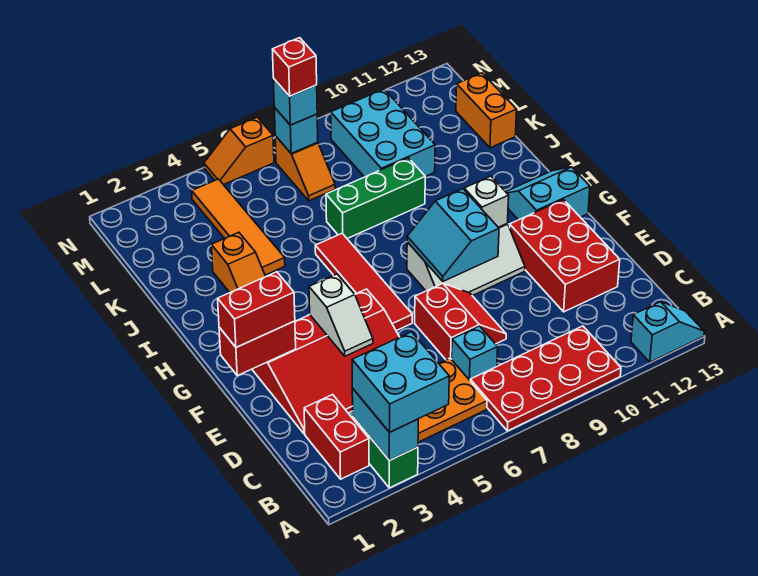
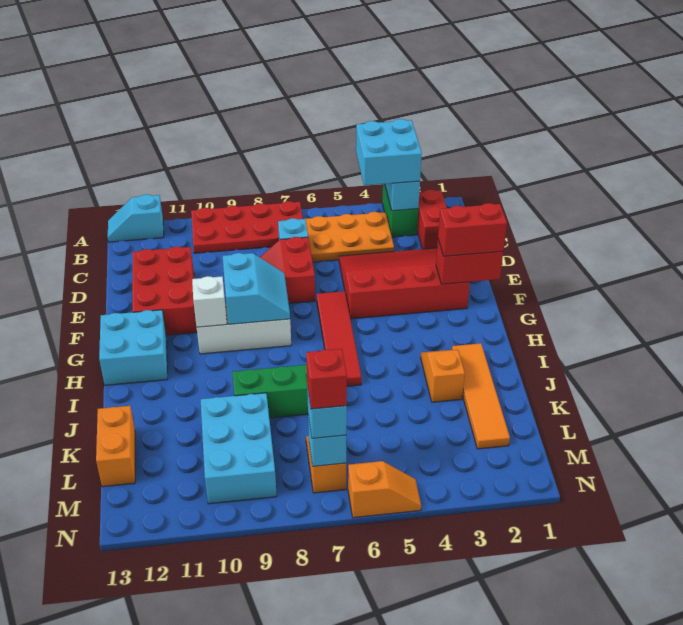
white 1x2 slope [309,274,373,356] -> none
cyan 2x2 slope [506,167,590,220] -> cyan 2x2 brick [99,310,168,385]
orange 1x4 tile [192,179,285,275] -> orange 1x4 tile moved to [452,343,510,449]

